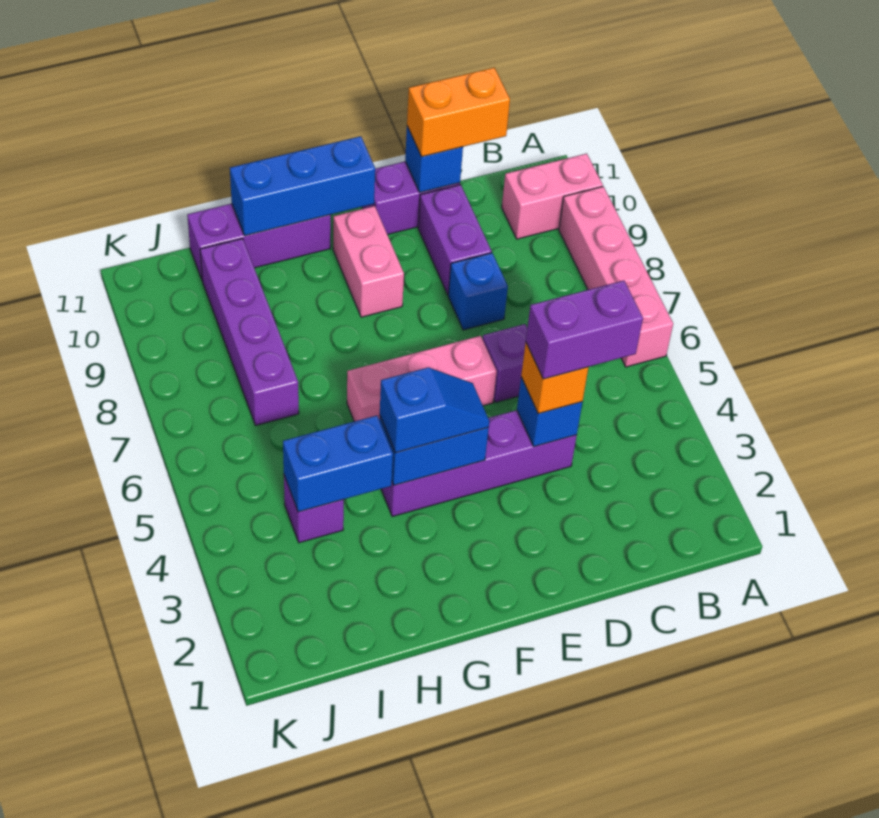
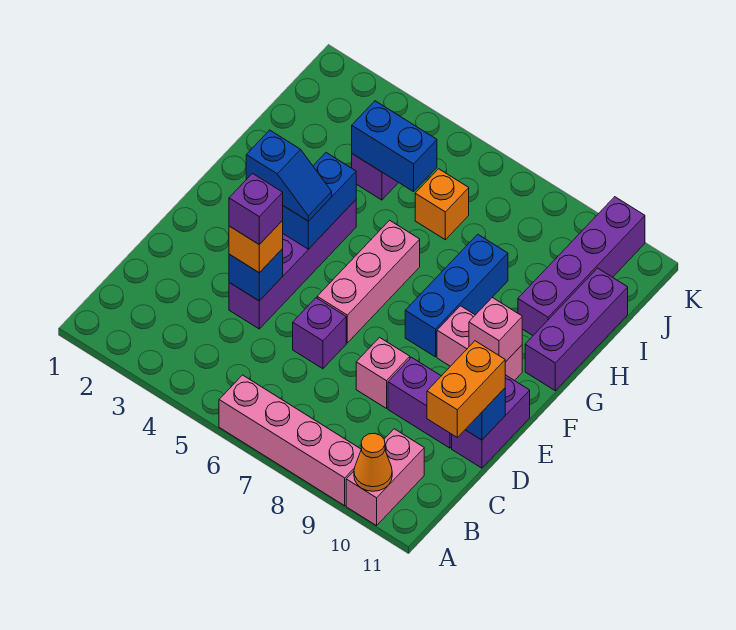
none -> orange 1x1 cone [354,433,392,491]
purple 1x2 brick [526,280,643,379] -> purple 1x1 brick [229,174,283,244]
blue 1x1 brick [448,253,508,330] -> pink 1x1 brick [356,337,410,408]
blue 1x2 slope [380,367,489,453] -> blue 1x2 slope turned to [246,130,332,221]
none -> pink 1x1 brick [469,297,522,362]
blue 1x3 brick [230,136,375,236] -> blue 1x3 brick moved to [405,234,508,357]
blue 1x2 brick [283,416,393,512] -> blue 1x2 brick turned to [352,101,437,192]
none -> orange 1x1 brick [415,169,469,240]
purple 1x4 brick [200,238,299,425] -> purple 1x4 brick turned to [518,197,645,335]

